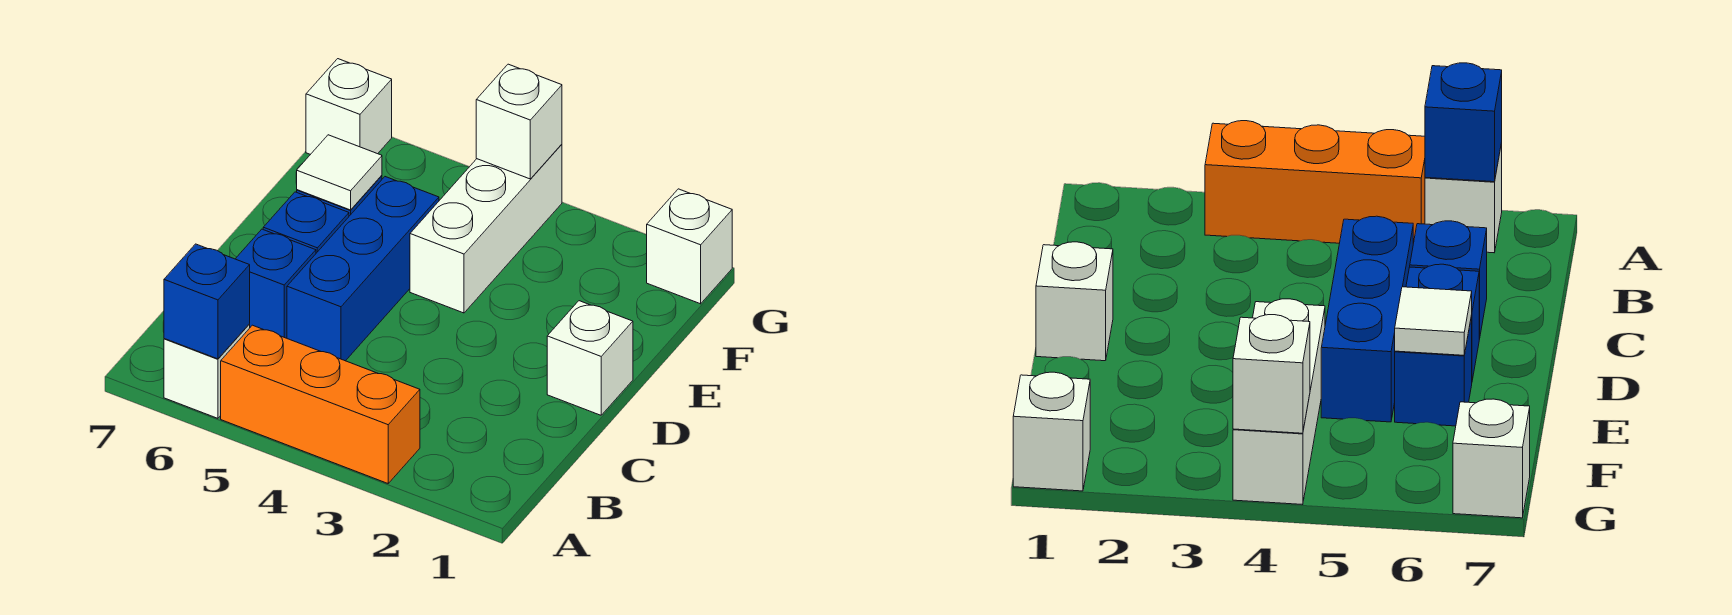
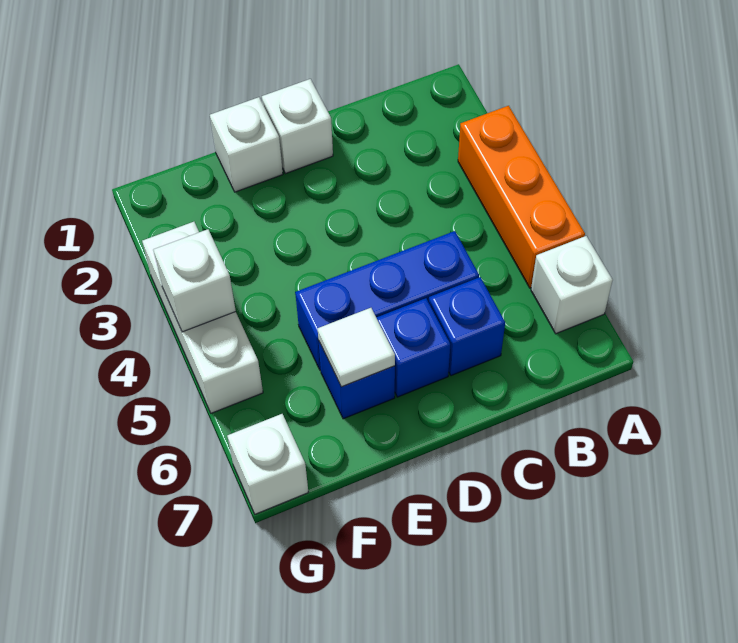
blue 1x1 brick [164,244,250,359] -> none
white 1x3 brick [410,144,562,313] -> white 1x3 brick turned to [142,222,263,413]
white 1x1 brick [647,189,732,304] -> white 1x1 brick moved to [210,97,283,192]

